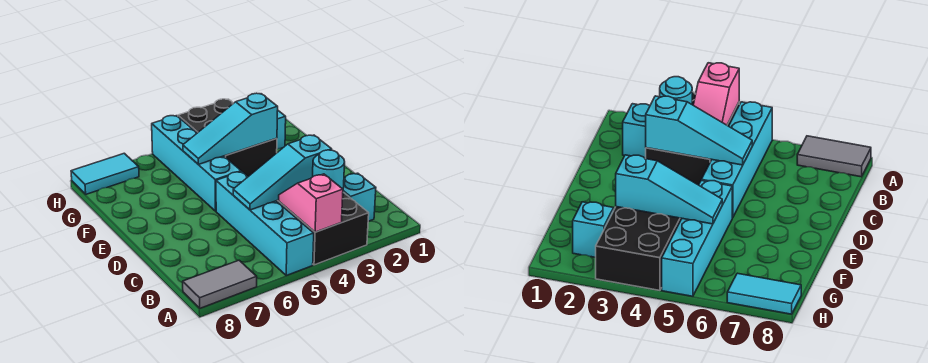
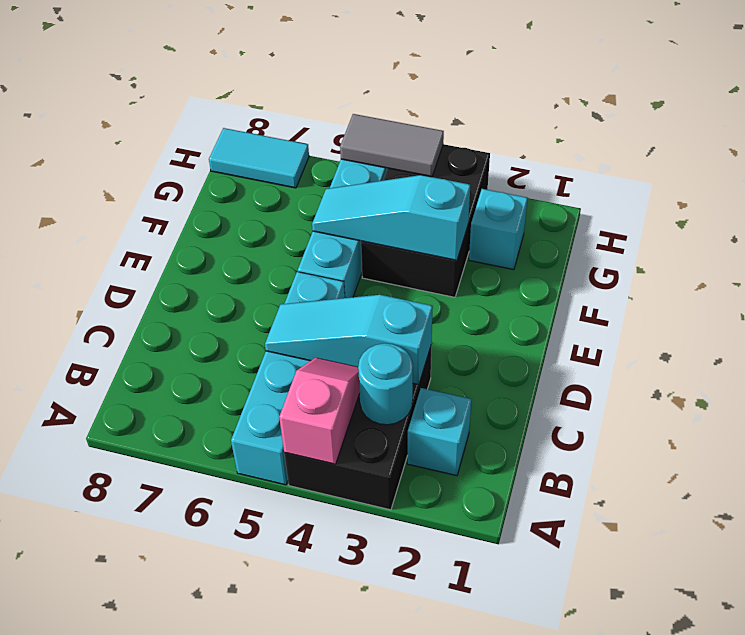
grey 1x2 tile [183,260,257,308] -> grey 1x2 tile moved to [340,114,444,177]

